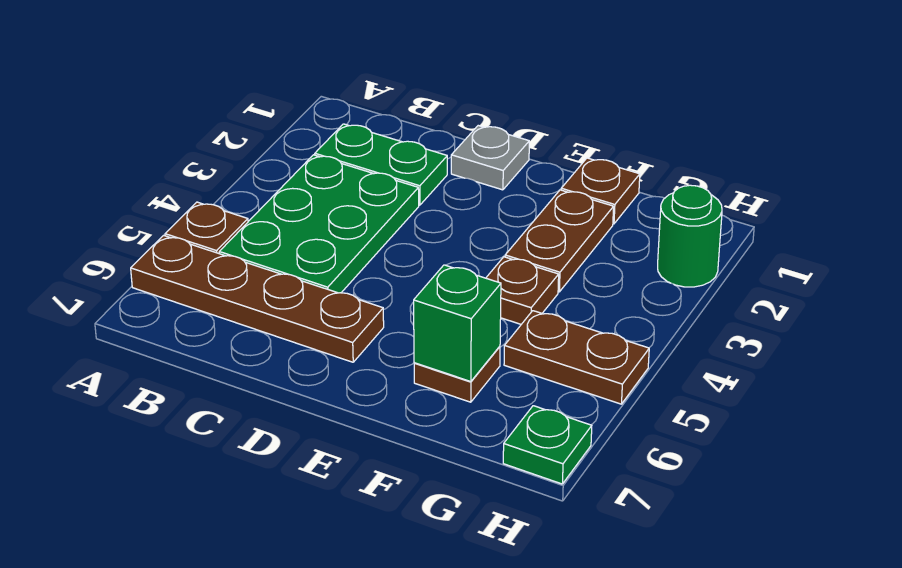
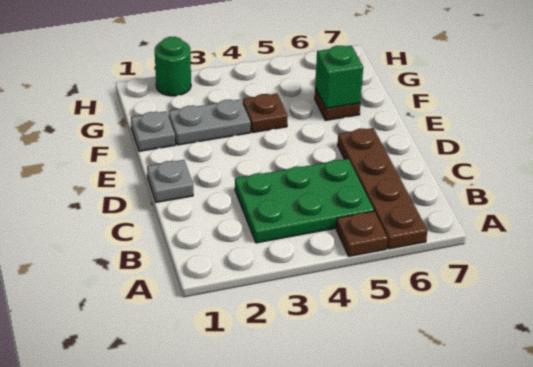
green 1x2 plate [315,124,447,205] -> none
brown 1x1 plate [561,158,640,224] -> grey 1x1 plate [131,111,175,151]
brown 1x2 plate [505,190,614,292] -> grey 1x2 plate [169,99,250,145]
brown 1x2 plate [504,311,649,404] -> none
green 1x1 plate [503,406,592,484] -> none

